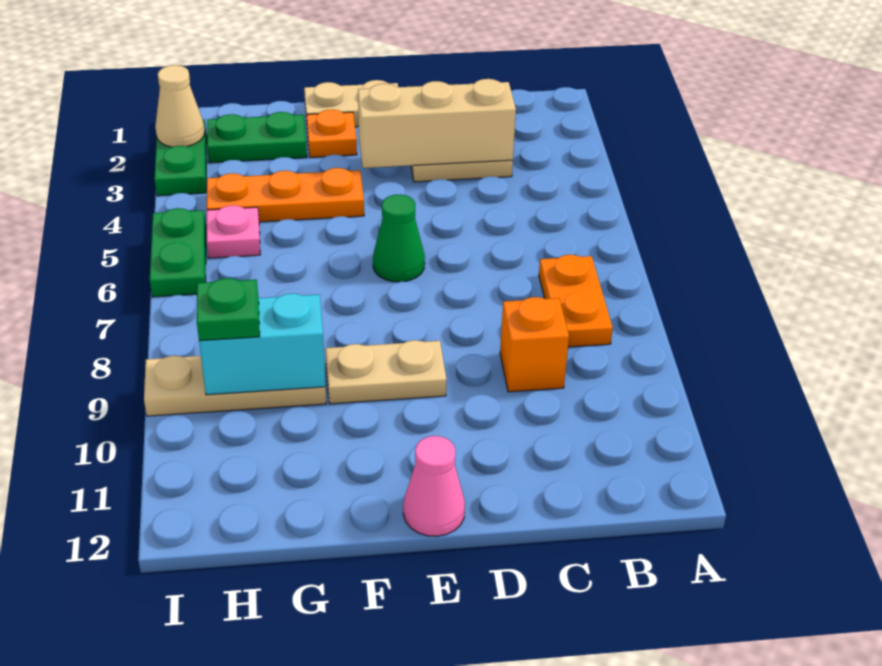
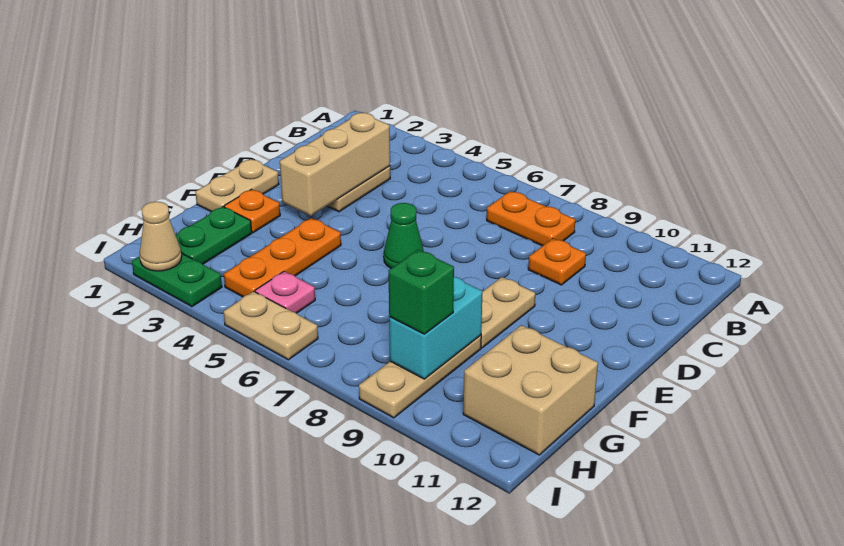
orange 1x1 brick [500,297,569,392] -> orange 1x1 plate [528,238,586,285]
pink 1x1 cone [403,436,465,536] -> none
none -> tan 2x2 brick [463,325,598,455]
green 1x1 plate [197,278,260,341] -> green 1x1 brick [389,250,454,334]
green 1x2 plate [150,208,206,297] -> tan 1x2 plate [224,291,318,360]

